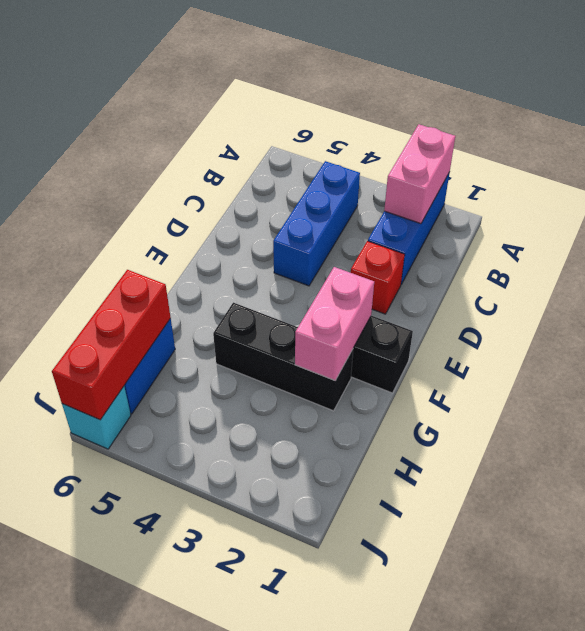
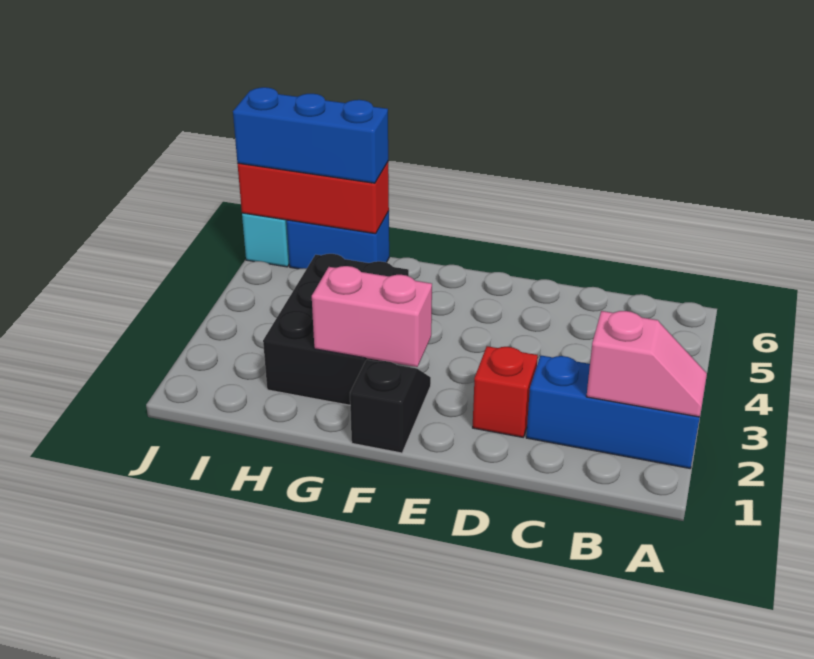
pink 1x2 brick [384,124,455,224] -> pink 1x2 slope [586,311,707,417]
blue 1x3 brick [273,161,360,286] -> blue 1x3 brick moved to [233,87,388,183]
black 1x3 brick [213,303,353,411] -> black 2x3 brick [263,254,409,405]

